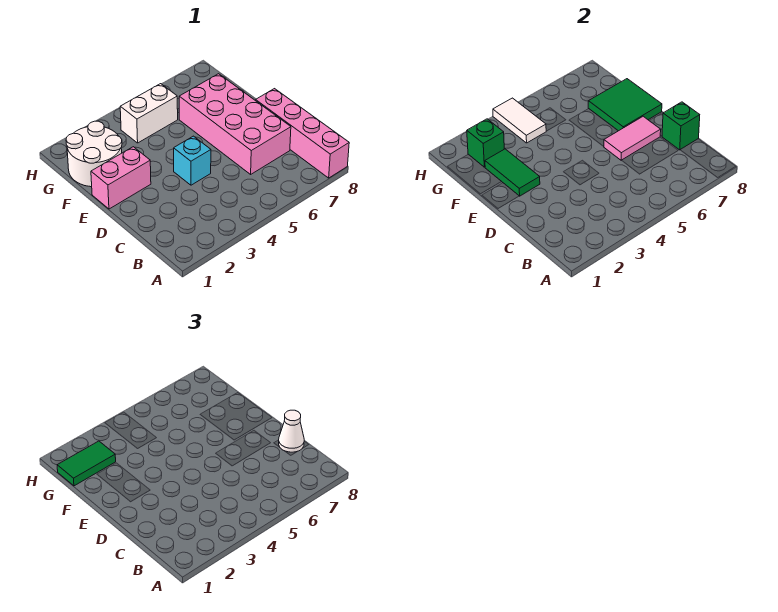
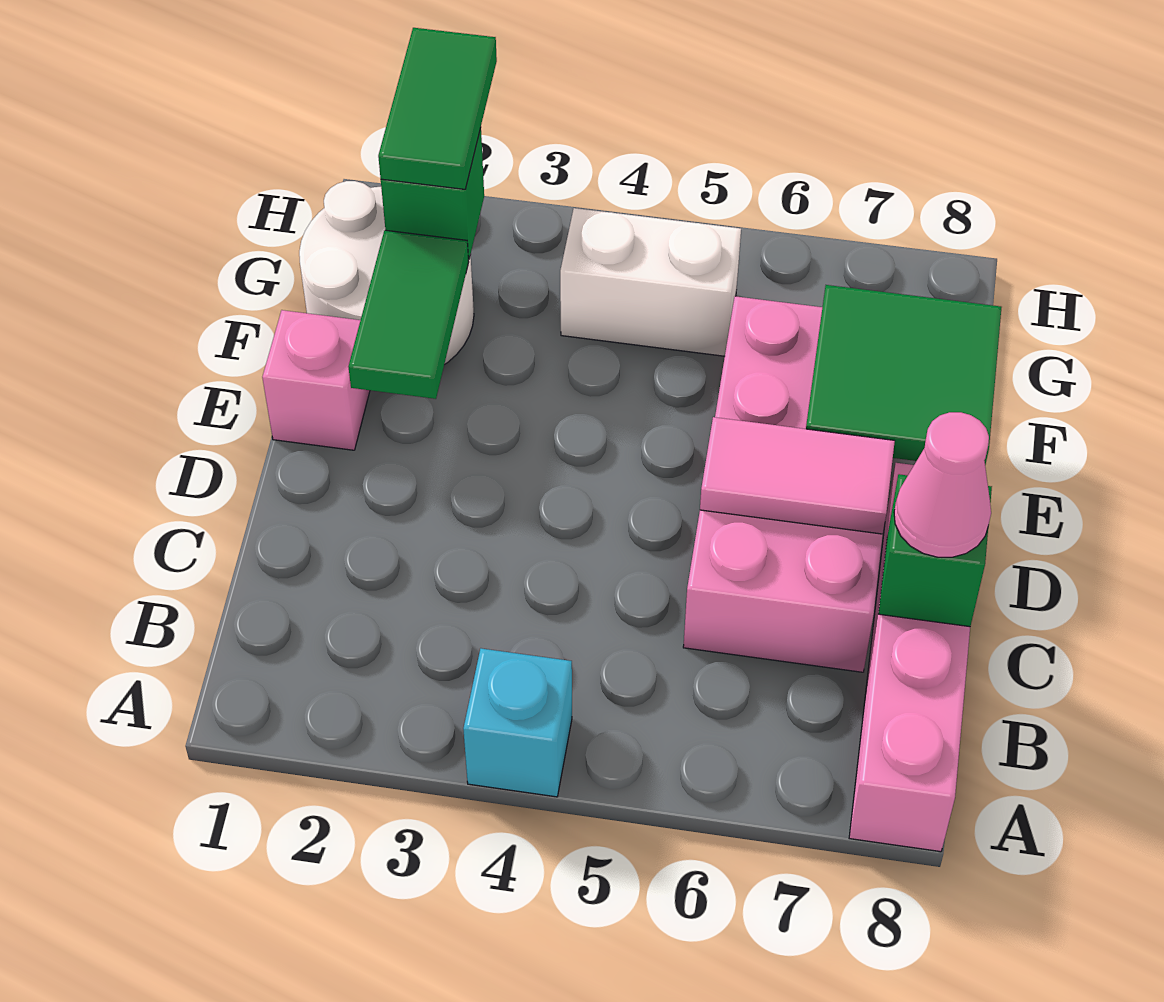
white 1x1 cone [279,410,304,452] -> pink 1x1 cone [894,412,991,557]
cyan 1x1 brick [174,136,211,185] -> cyan 1x1 brick moved to [463,648,572,797]
pink 1x2 brick [91,147,151,209] -> pink 1x1 brick [262,310,370,450]
green 1x2 tile [57,441,116,486] -> green 1x2 tile turned to [378,28,497,189]
white 1x2 tile [493,98,546,143] -> none

